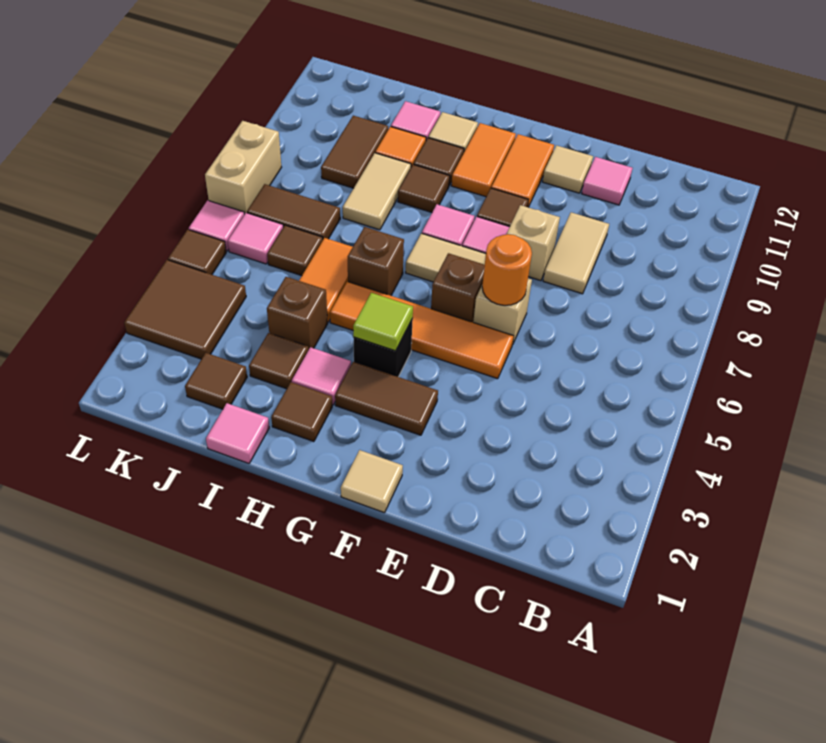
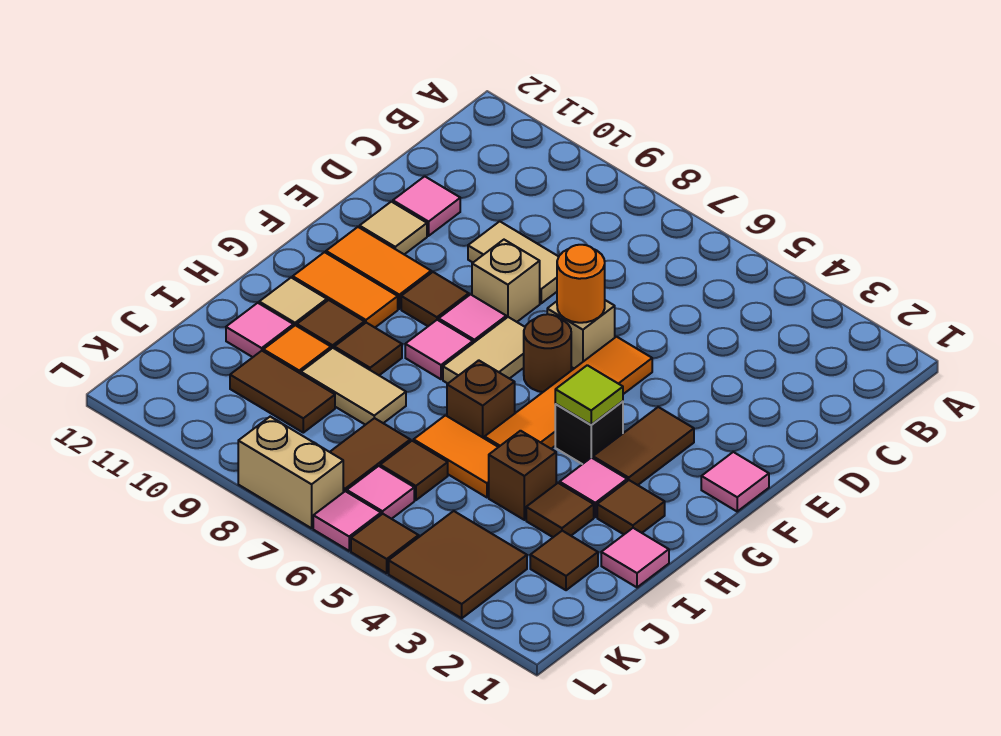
tan 1x1 tile [341,450,403,513] -> pink 1x1 tile [701,452,769,511]
brown 1x1 brick [431,253,485,322] -> brown 1x1 round brick [524,314,571,392]

